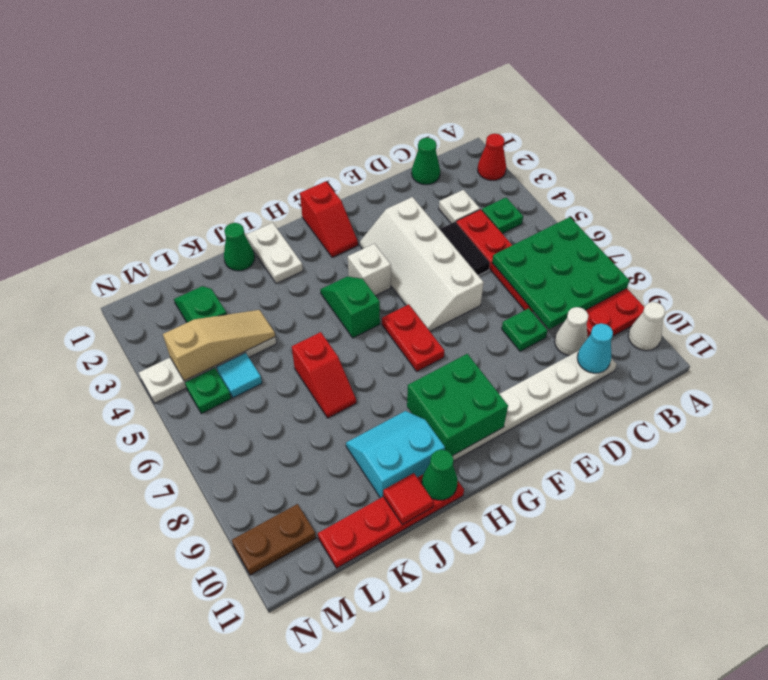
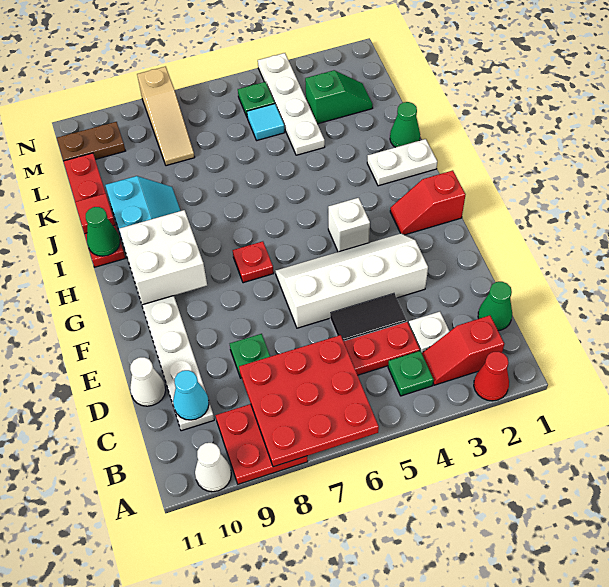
green 3x3 plate [492,217,629,329] -> red 3x3 plate [239,335,379,467]
white 1x1 cone [555,307,588,356] -> white 1x1 cone moved to [130,357,166,406]
red 1x2 plate [382,304,444,371] -> red 1x1 plate [233,241,274,283]
green 2x2 brick [407,354,508,456] -> white 2x2 brick [119,210,207,305]
green 1x2 slope [320,276,380,338] -> none
red 1x2 slope [292,332,356,418] -> red 1x2 slope moved to [422,316,504,385]
tan 1x3 slope [163,310,275,381] -> tan 1x3 slope moved to [137,67,195,166]
brown 1x2 plate [232,504,316,575] -> brown 1x2 plate turned to [57,122,125,161]

